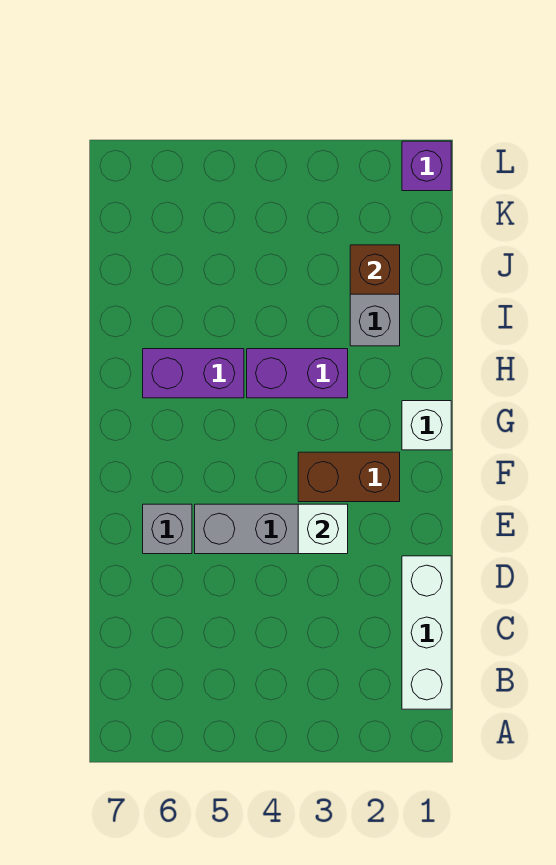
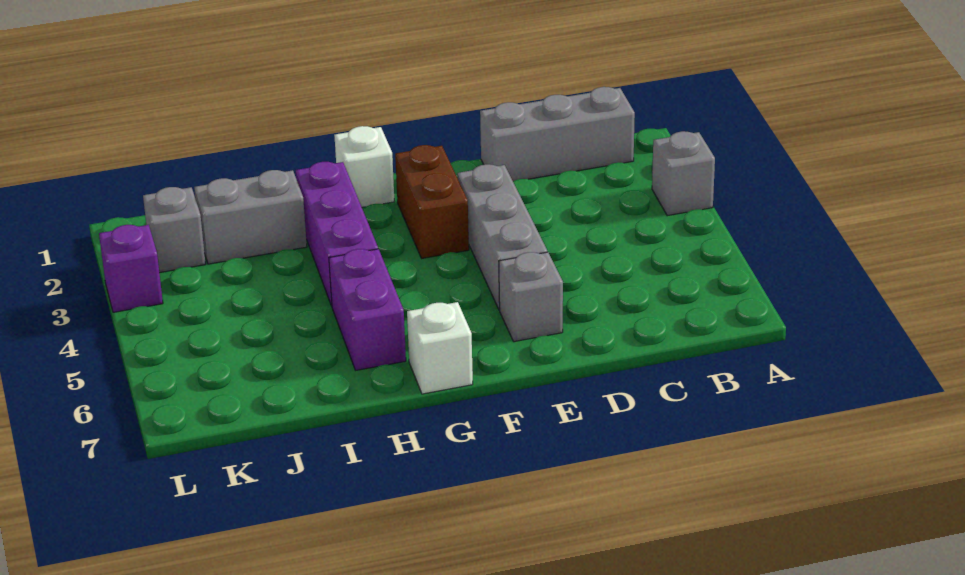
none -> grey 1x1 brick [652,131,715,216]
white 1x3 brick [402,556,451,709] -> grey 1x3 brick [480,87,635,181]
white 1x1 brick [298,504,348,554] -> white 1x1 brick moved to [407,302,473,394]
purple 1x2 brick [247,349,348,398] -> purple 1x3 brick [296,162,378,306]
brown 1x1 brick [350,245,400,294] -> none
none -> grey 1x1 brick [143,187,205,273]
purple 1x1 brick [402,141,451,191] -> purple 1x1 brick moved to [99,225,163,312]

